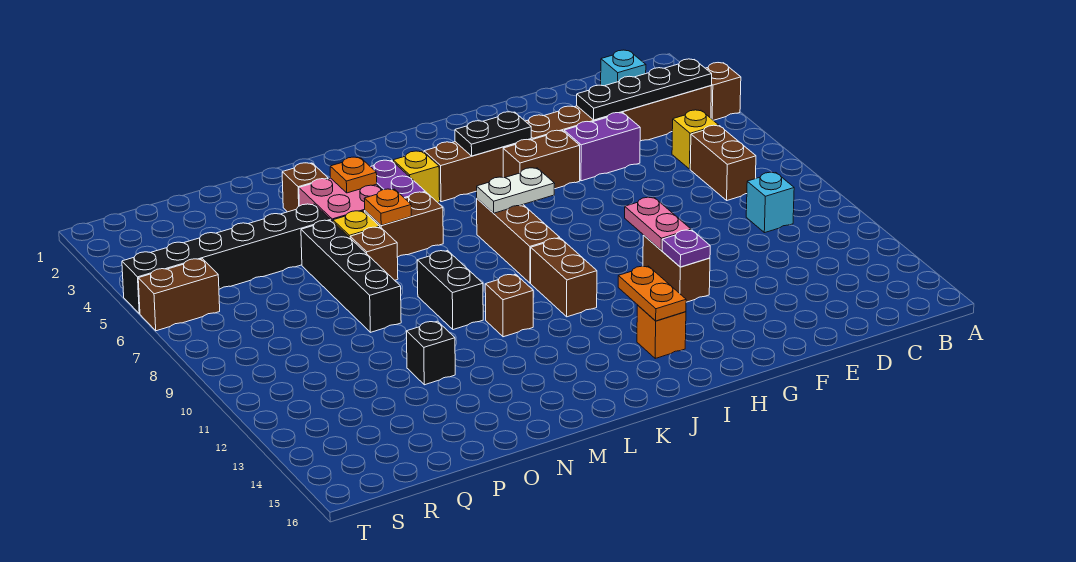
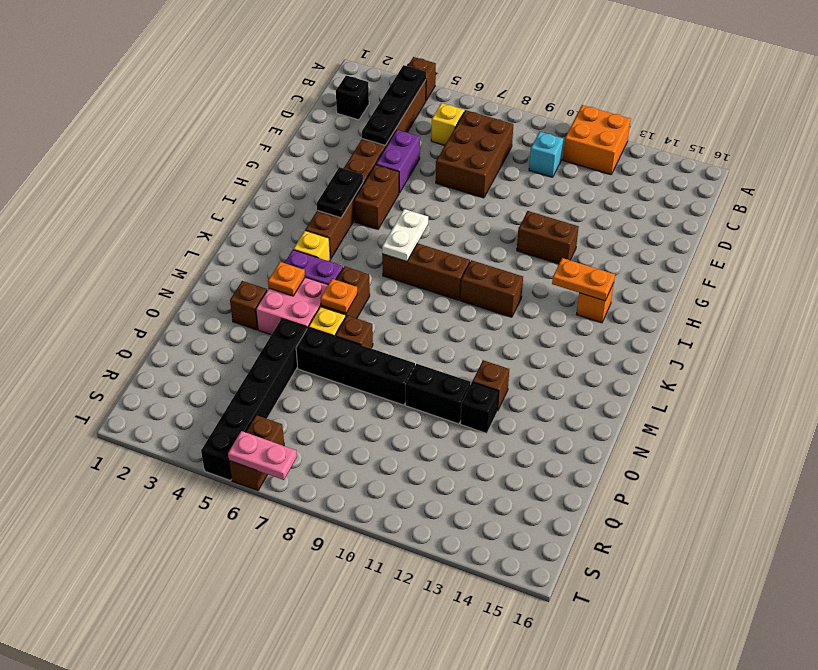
none -> orange 2x2 brick [563,105,631,175]
cyan 1x1 brick [601,50,646,86] -> black 1x1 brick [336,75,369,120]
brown 1x2 brick [690,125,756,200] -> brown 2x3 brick [436,110,513,198]
pink 1x2 plate [625,197,691,250] -> pink 1x2 plate moved to [228,431,297,480]
purple 1x1 plate [662,230,710,267] -> none
brown 1x1 brick [485,274,533,337] -> brown 1x1 brick moved to [472,360,509,411]
black 1x2 brick [417,251,483,330] -> black 1x2 brick moved to [405,364,471,424]

